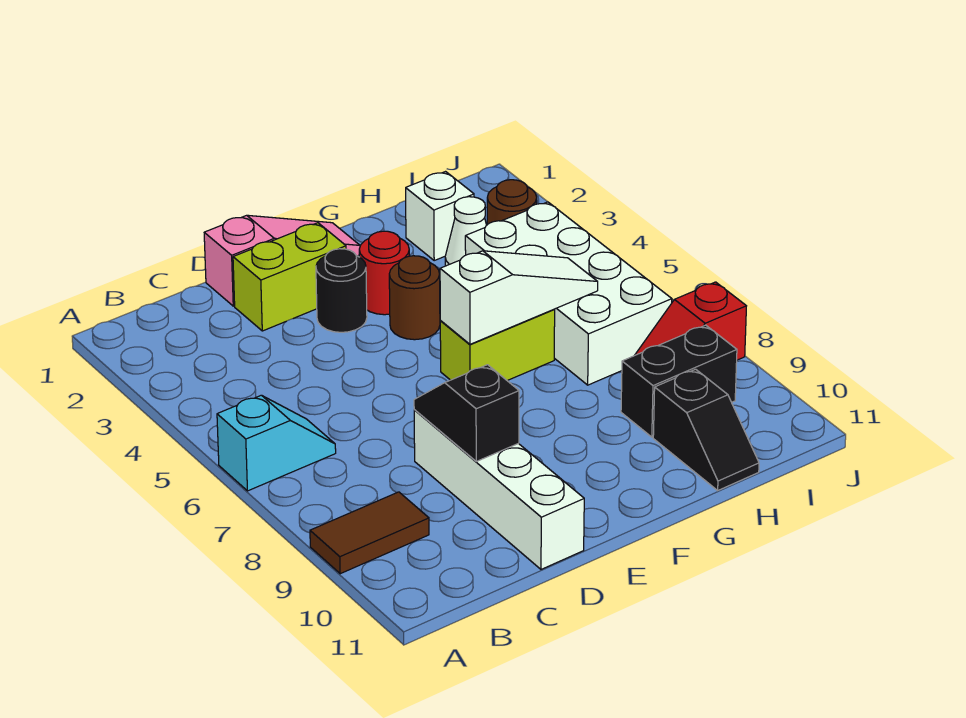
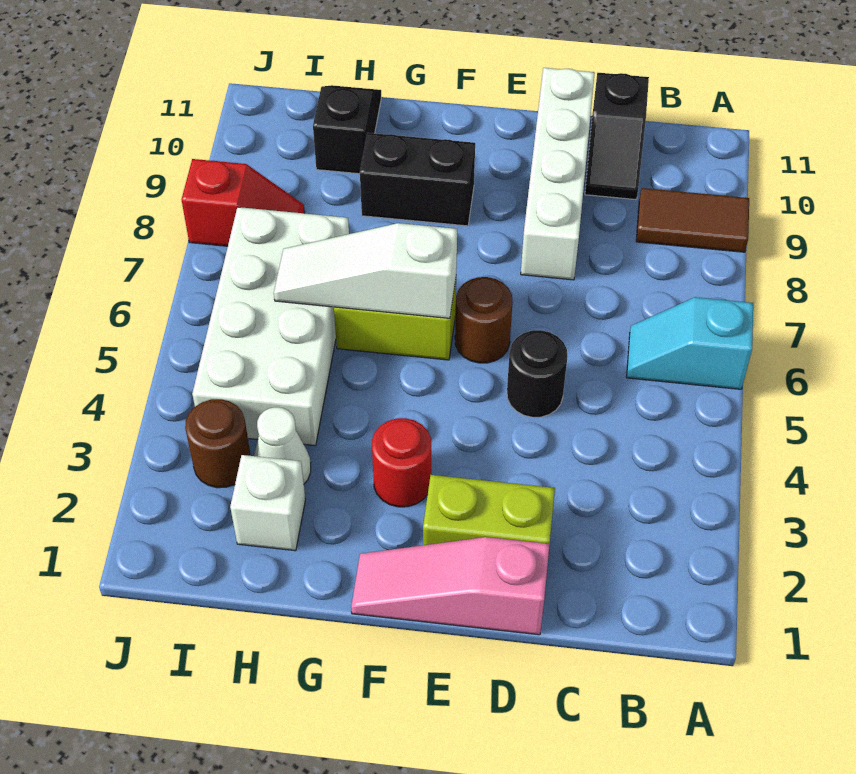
black 1x2 slope [414,365,519,461] -> black 1x2 slope moved to [585,73,649,200]
black 1x1 round brick [316,249,367,332] -> black 1x1 round brick moved to [507,330,568,417]
brown 1x1 round brick [389,256,440,340] -> brown 1x1 round brick moved to [455,277,512,363]
black 1x2 brick [621,325,737,437] -> black 1x2 brick moved to [360,133,475,226]

